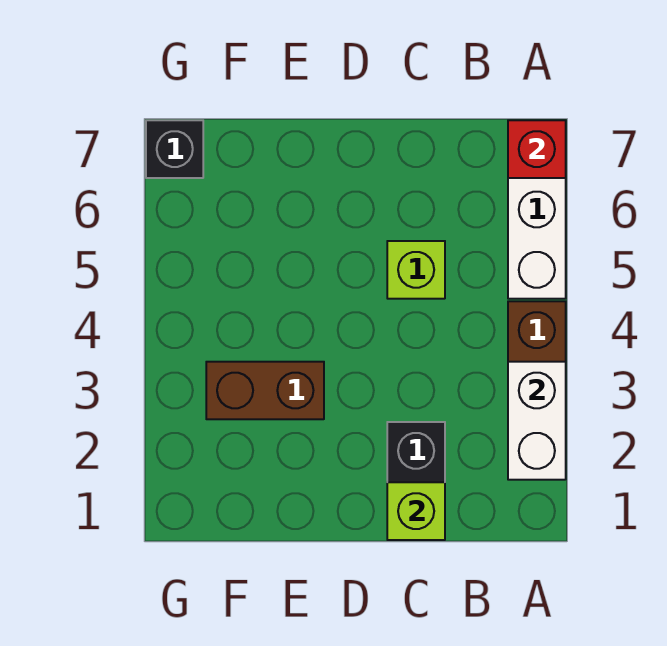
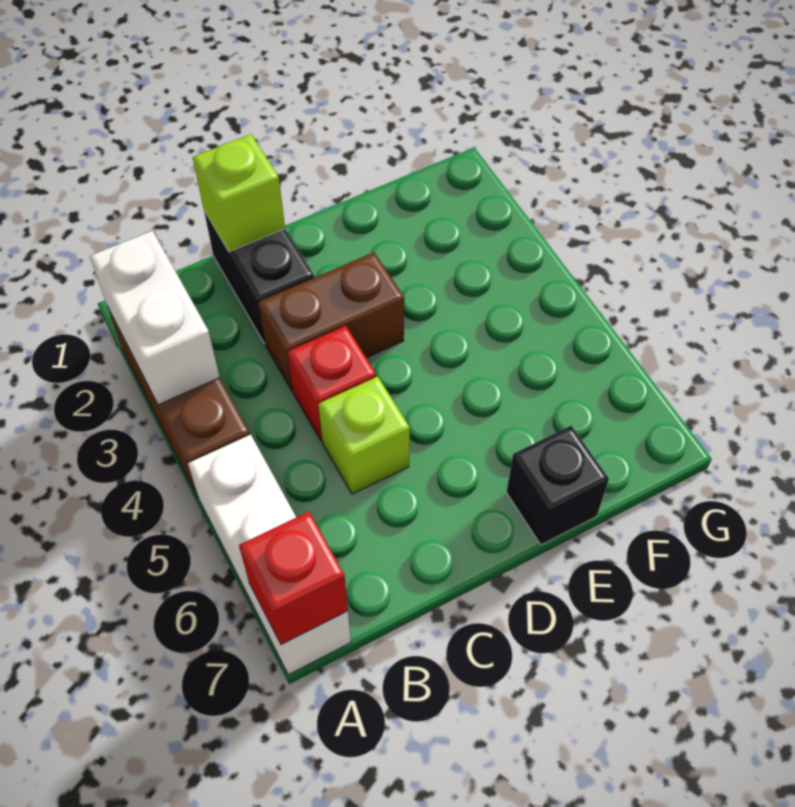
none -> red 1x1 brick [288,326,376,441]
brown 1x2 brick [206,362,324,419] -> brown 1x2 brick moved to [258,252,404,391]
black 1x1 brick [146,120,203,178] -> black 1x1 brick moved to [506,426,609,545]

